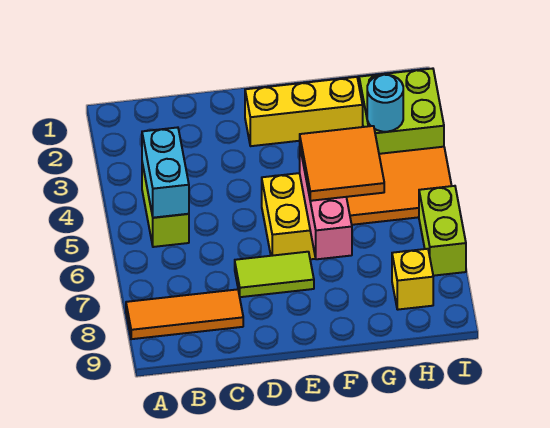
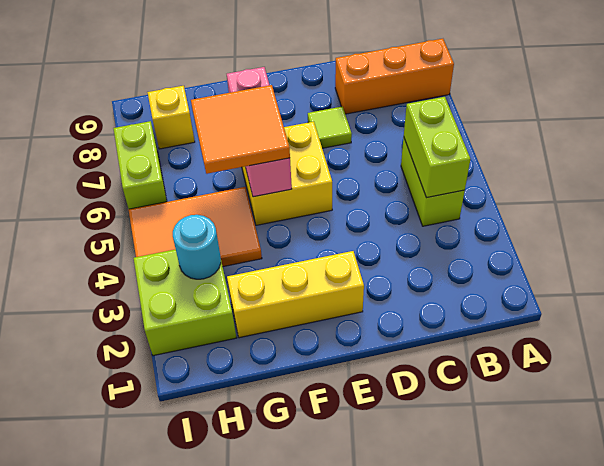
orange 1x3 tile [126,289,243,339] -> orange 1x3 brick [335,39,454,114]
cyan 1x2 brick [142,127,189,218] -> lime 1x2 brick [404,97,470,198]
lime 1x2 tile [235,252,314,297] -> lime 1x1 tile [308,106,352,148]

